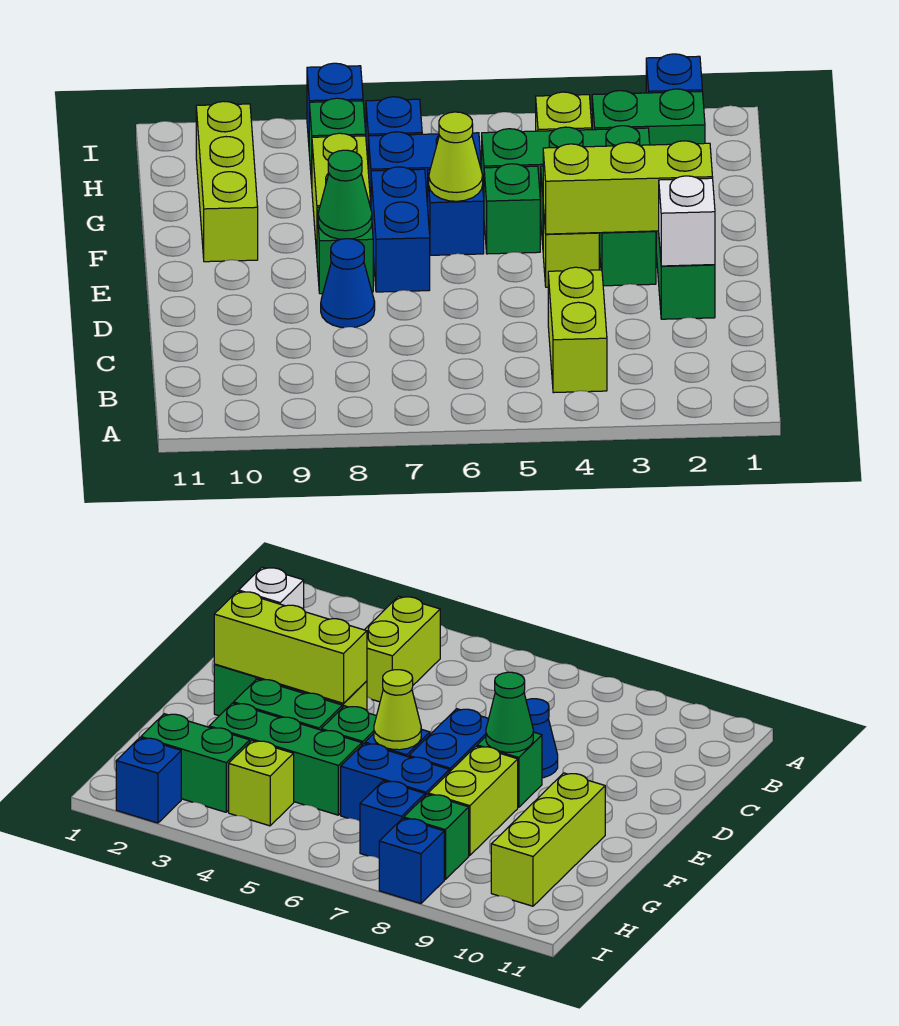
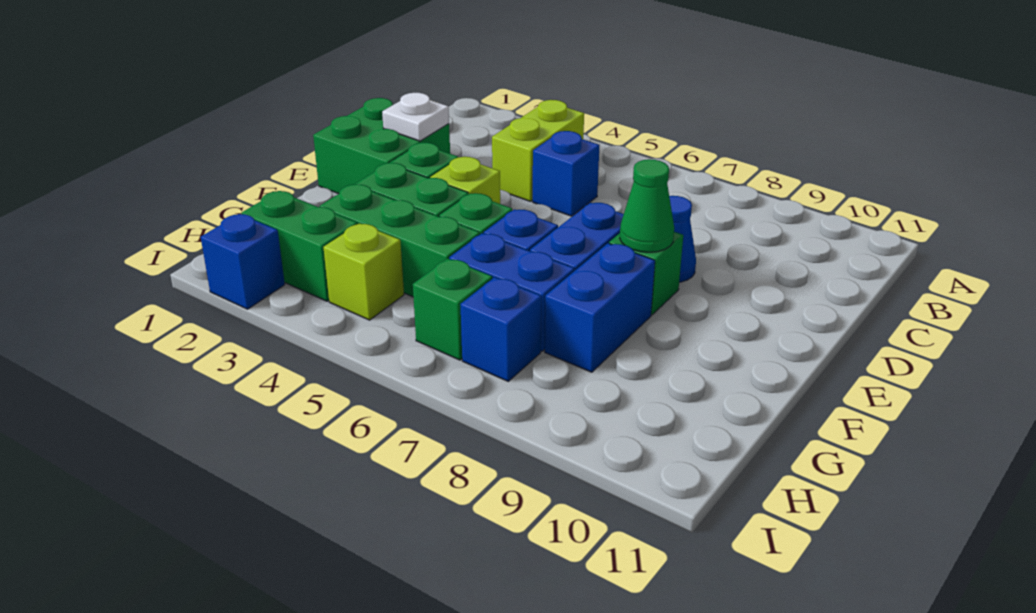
green 1x2 brick [656,231,715,319] -> green 2x2 brick [313,98,450,194]
white 1x1 brick [659,176,715,266] -> white 1x1 plate [382,93,449,141]
lime 1x3 brick [543,141,713,234] -> none
lime 1x1 cone [429,112,483,201] -> none
lime 1x2 brick [312,133,371,254] -> blue 1x2 brick [545,243,655,372]
lime 1x3 brick [196,101,258,262] -> none
green 1x1 brick [309,98,366,184] -> green 1x1 brick moved to [413,258,492,360]
blue 1x1 brick [307,63,363,142] -> blue 1x1 brick moved to [533,131,600,216]

